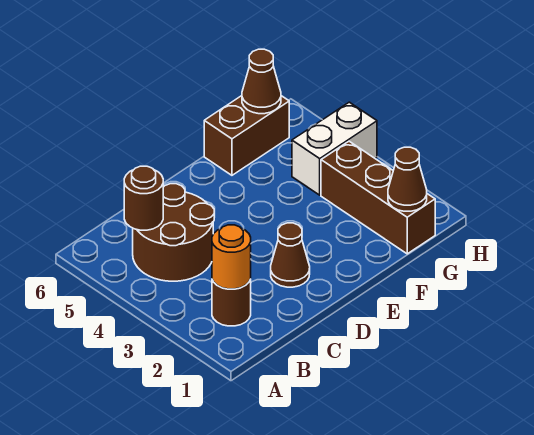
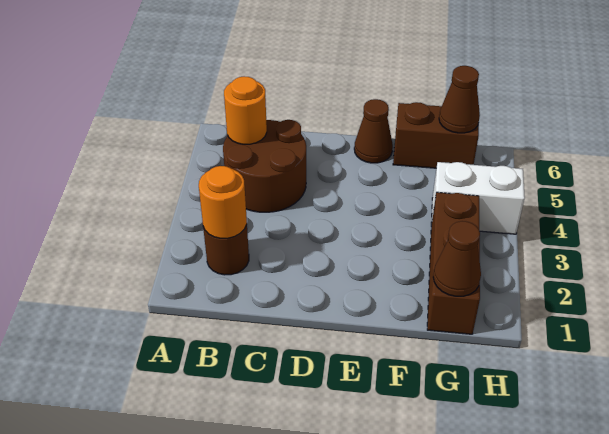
brown 1x1 round brick [124,166,163,230] -> orange 1x1 round brick [224,76,267,144]
brown 1x1 cone [271,223,310,287] -> brown 1x1 cone moved to [354,99,393,163]

